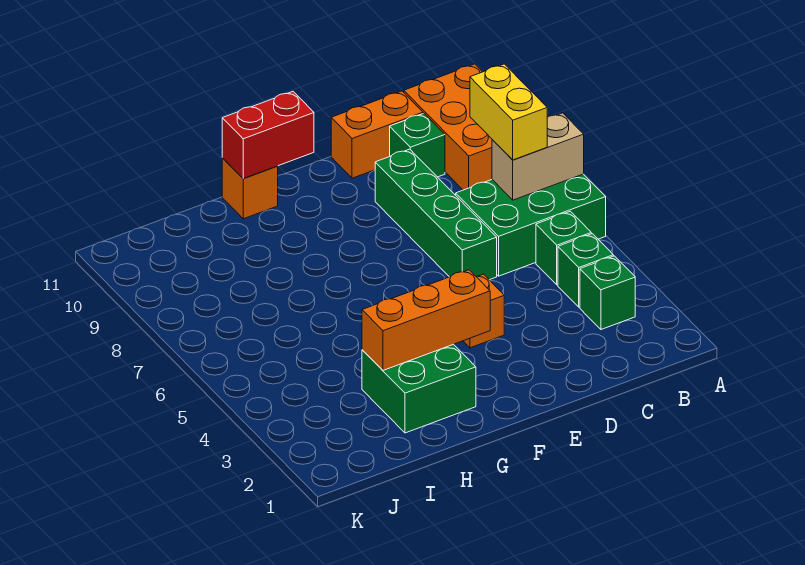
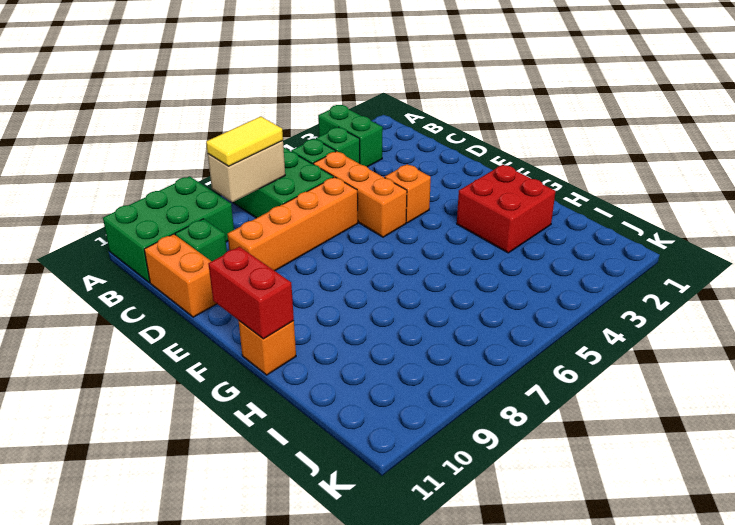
tan 1x2 brick [492,113,584,200] -> tan 1x2 brick turned to [208,141,285,202]
orange 2x3 brick [404,64,492,190] -> green 2x3 brick [103,176,234,283]
green 1x1 brick [580,256,635,329] -> green 1x2 brick [318,105,383,167]
yellow 1x2 brick [470,64,547,160] -> yellow 1x2 tile [206,116,283,166]
green 1x4 brick [375,149,497,280] -> orange 1x4 brick [227,177,358,271]
orange 1x3 brick [362,270,490,370] -> orange 1x3 brick moved to [313,151,407,237]
green 2x2 brick [362,344,476,433] -> red 2x2 brick [457,165,556,253]

